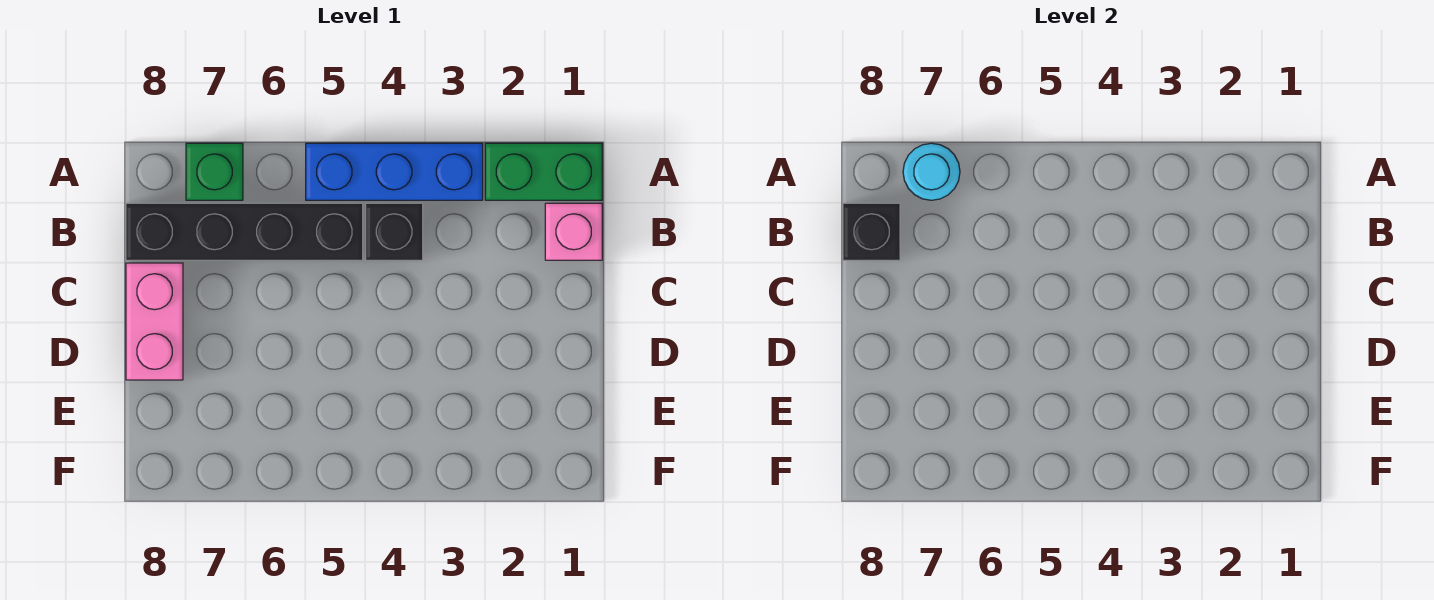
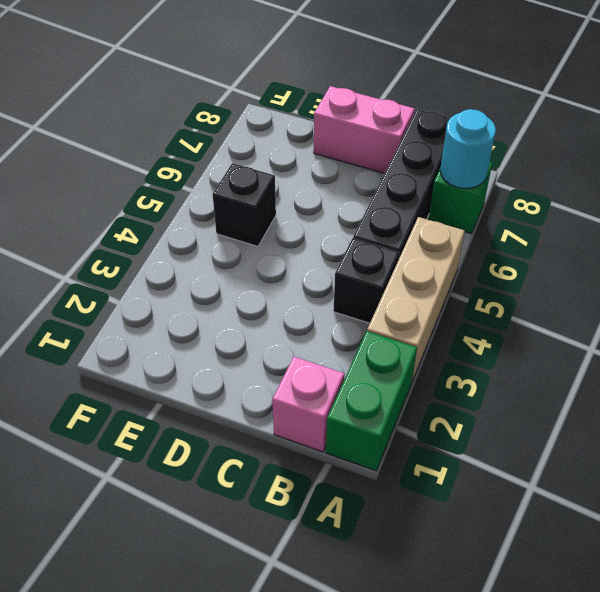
blue 1x3 brick [306,143,483,200] -> tan 1x3 brick [367,217,465,381]
black 1x1 brick [843,203,900,260] -> black 1x1 brick moved to [213,163,276,246]

